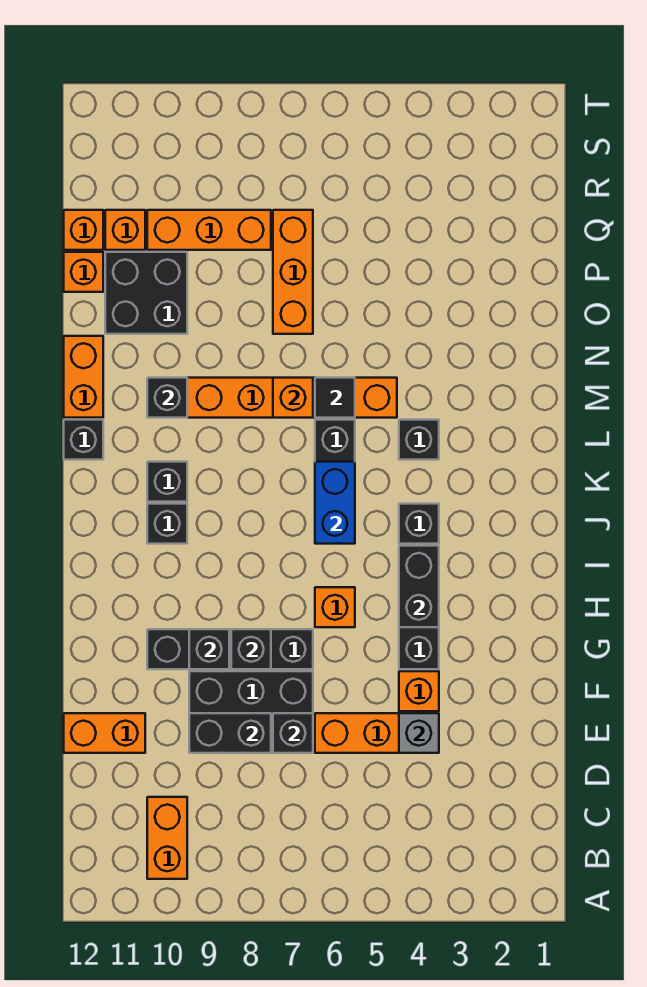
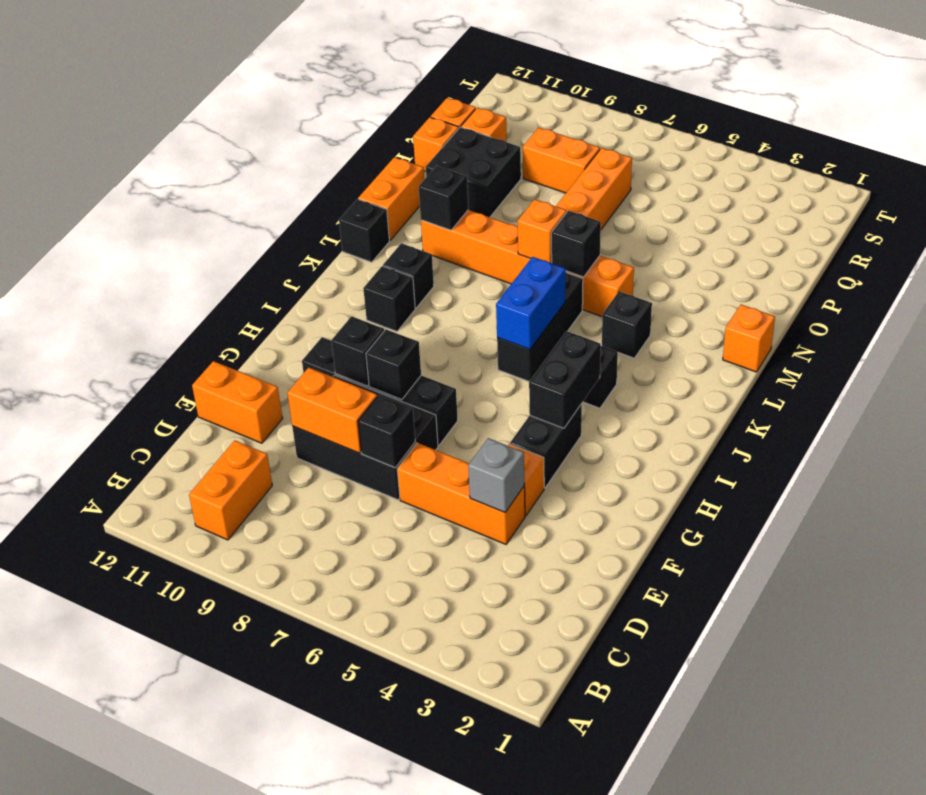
black 1x2 brick [189,713,271,753] -> orange 1x2 brick [287,367,377,453]
orange 1x1 brick [315,587,355,627] -> orange 1x1 brick moved to [723,305,775,372]
black 1x1 tile [315,378,355,418] -> black 1x1 brick [551,211,601,277]
orange 1x3 brick [147,210,271,250] -> orange 1x2 brick [523,127,600,193]

